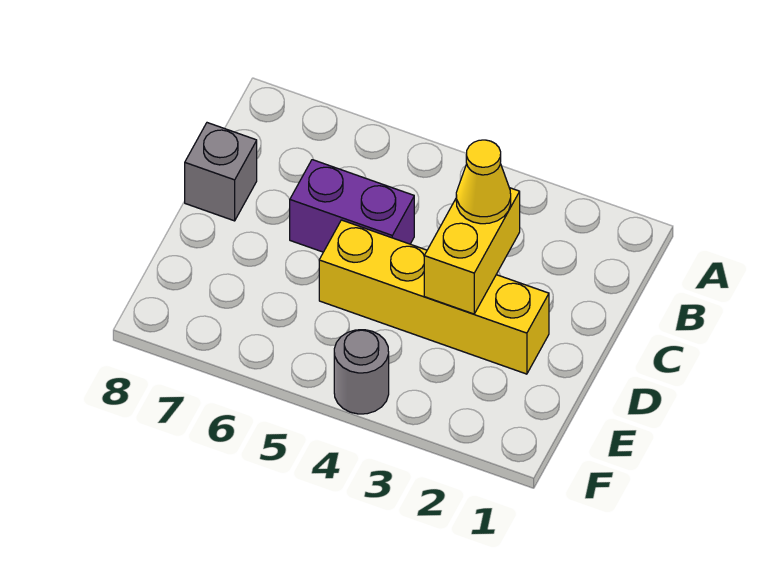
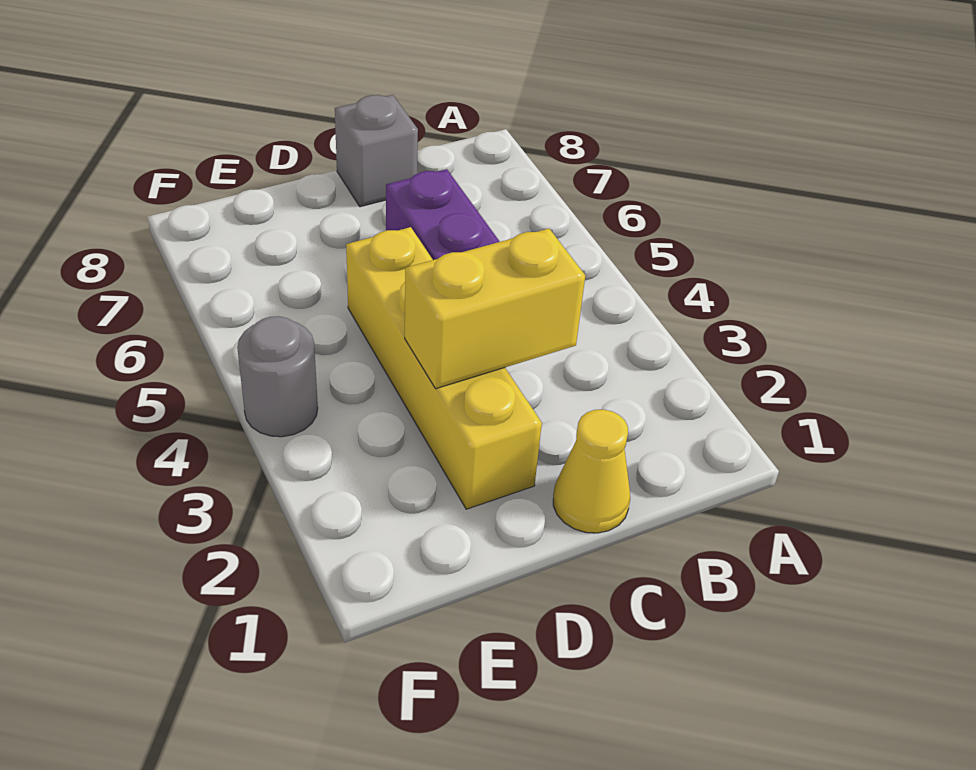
yellow 1x1 cone [456,140,511,224] -> yellow 1x1 cone moved to [553,409,630,533]

